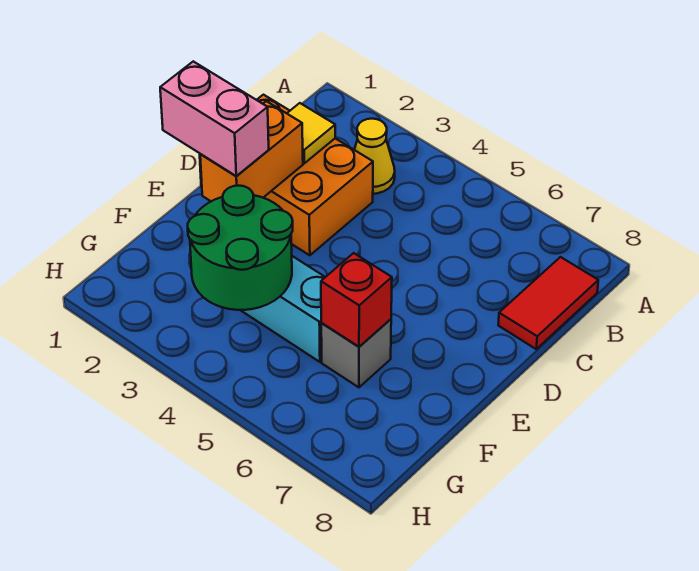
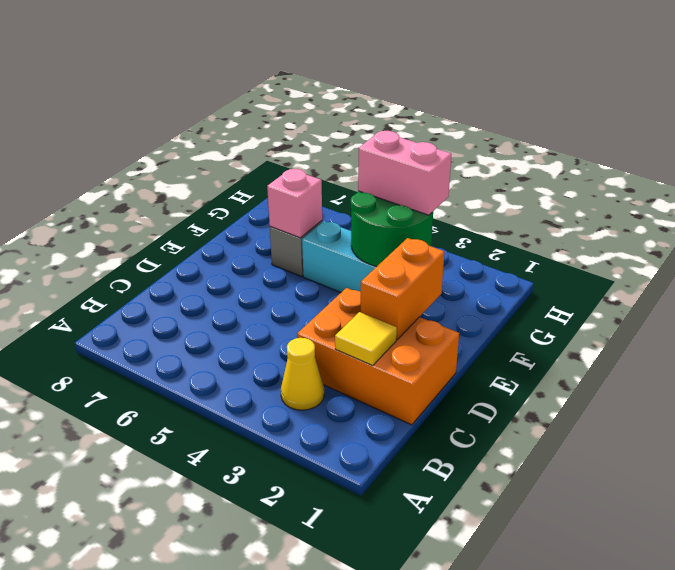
red 1x2 tile [498,257,598,349] -> none
pink 1x2 brick [160,61,269,176] -> pink 1x2 brick moved to [358,131,451,215]
red 1x1 brick [321,253,392,347] -> pink 1x1 brick [267,169,322,238]

